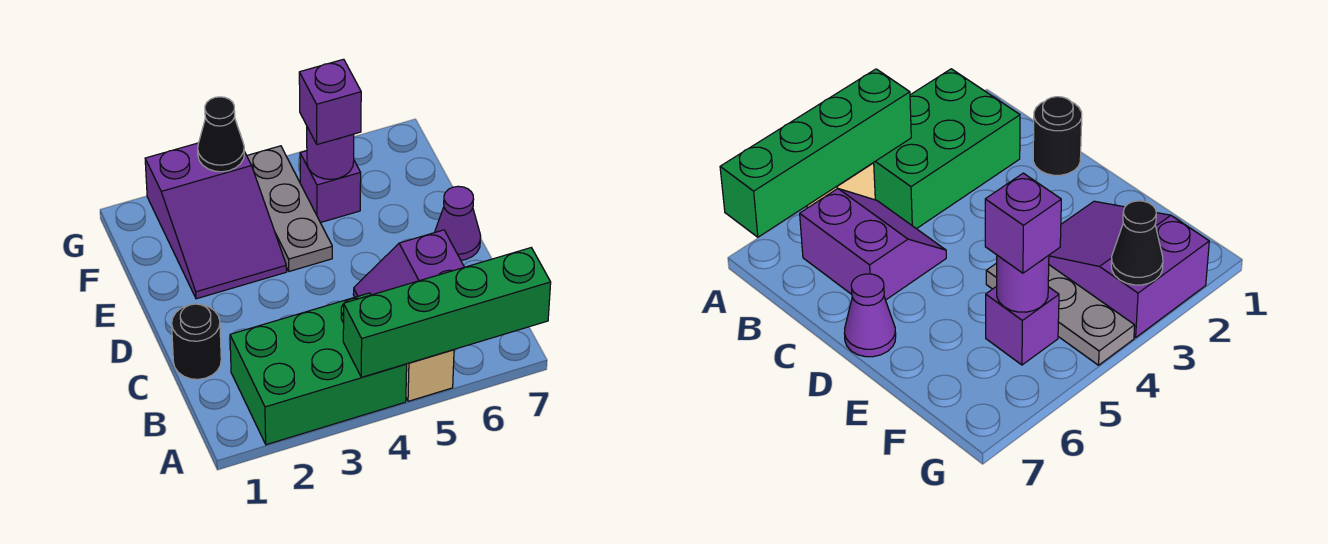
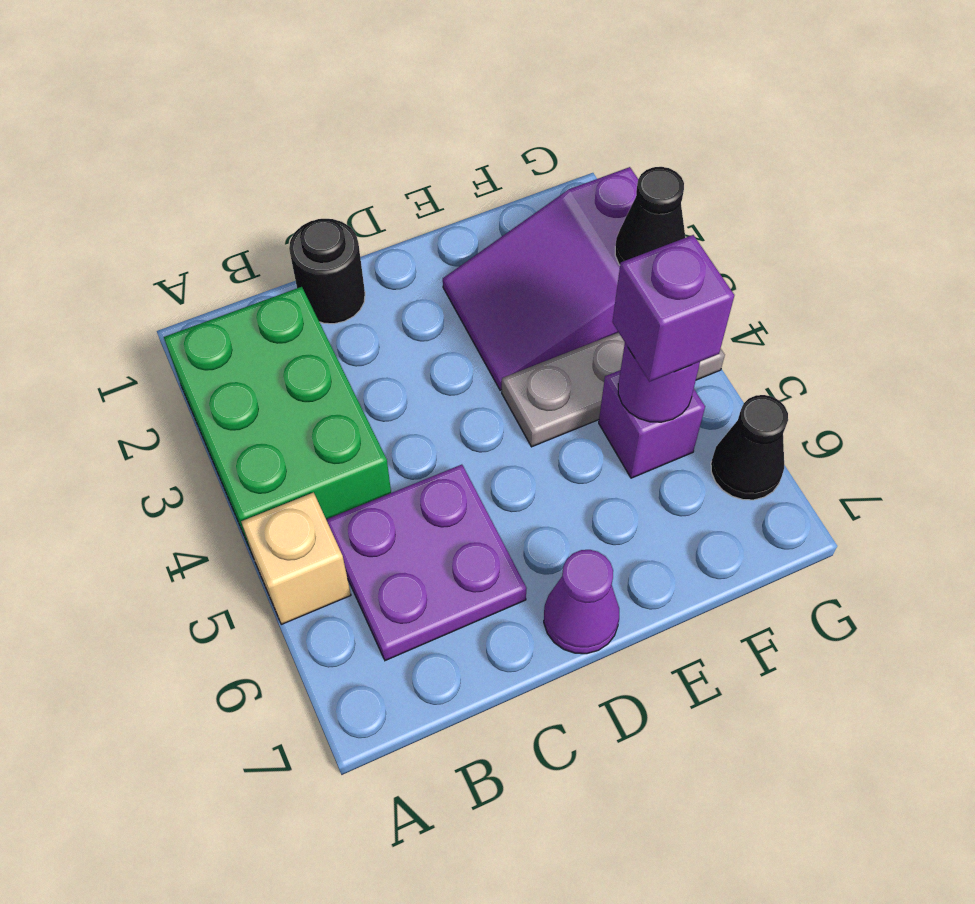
green 1x4 brick [343,248,551,377] -> none
purple 2x2 slope [353,230,464,297] -> purple 2x2 plate [326,465,527,661]
none -> black 1x1 cone [711,395,788,500]

